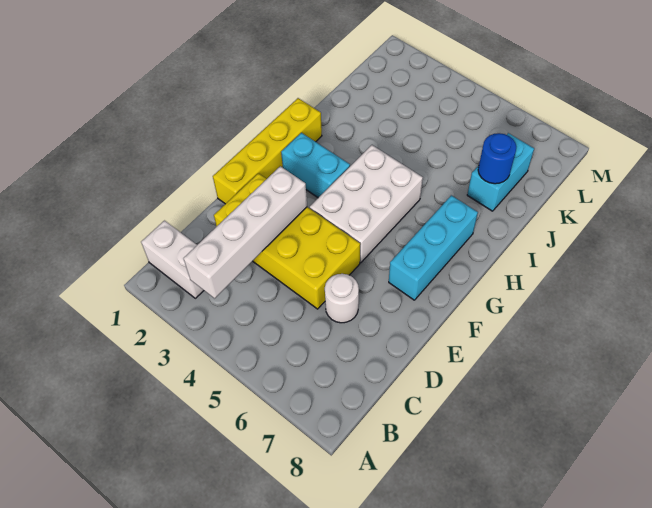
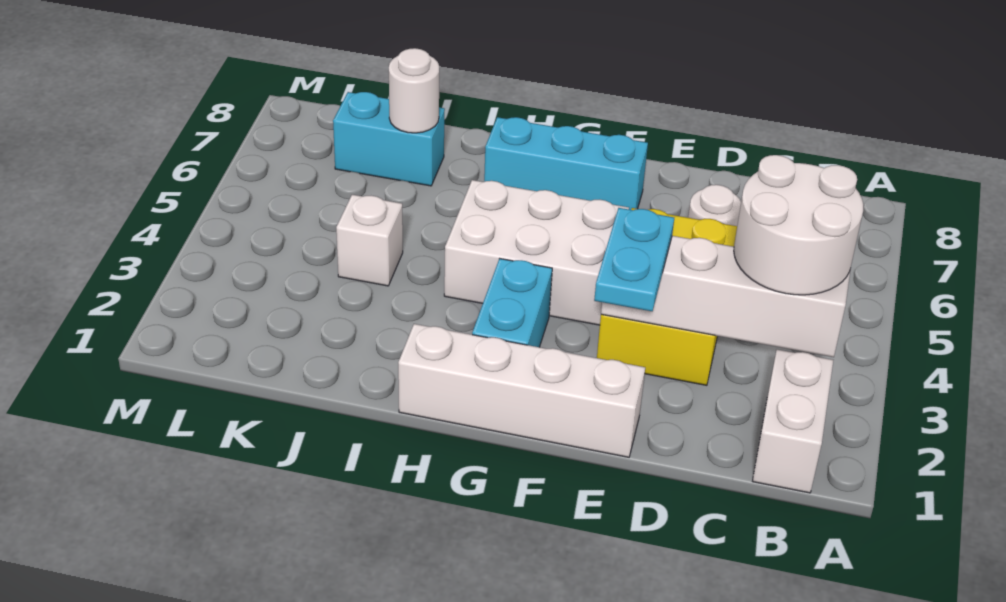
none -> white 2x2 round brick [734,155,863,295]
yellow 2x4 brick [214,173,360,309] -> yellow 2x3 brick [597,208,737,385]
yellow 1x4 brick [213,98,322,204] -> white 1x4 brick [398,324,645,457]
none -> cyan 1x2 plate [594,208,674,311]
none -> white 1x1 brick [336,195,403,286]
blue 1x1 round brick [478,133,516,184] -> white 1x1 round brick [389,48,439,133]

